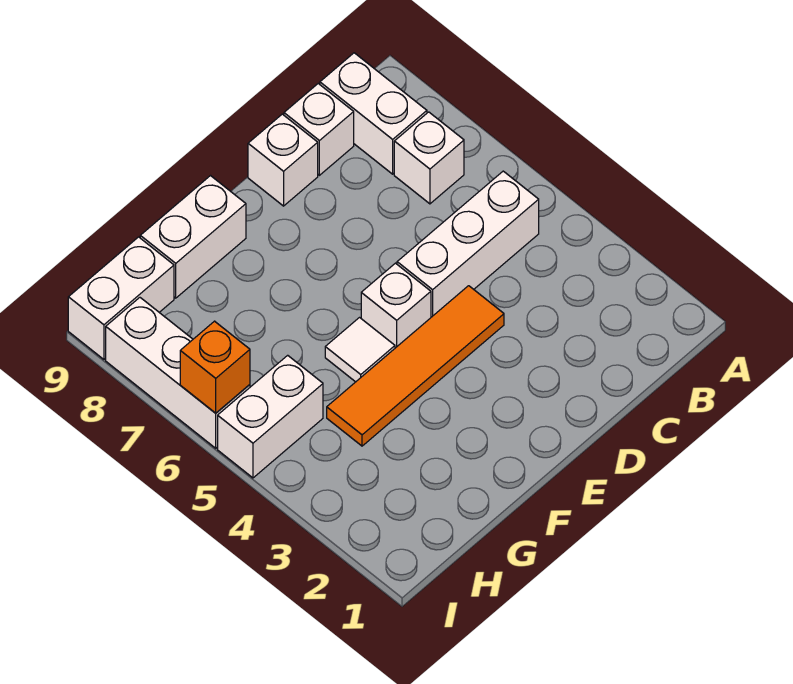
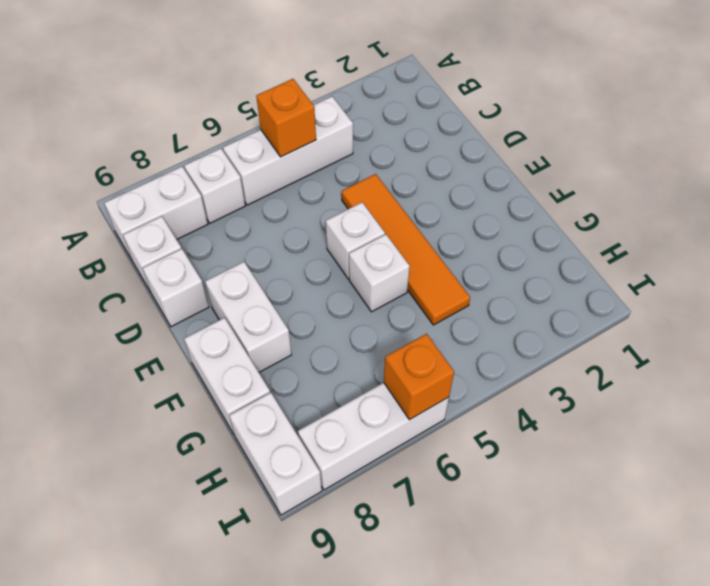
white 1x3 brick [397,171,539,317] -> white 1x3 brick turned to [223,97,353,205]
none -> orange 1x1 brick [256,79,316,157]
white 1x1 tile [325,318,395,382] -> white 1x1 brick [349,234,410,312]
white 1x2 brick [218,355,323,478] -> white 1x2 brick moved to [205,262,292,372]

